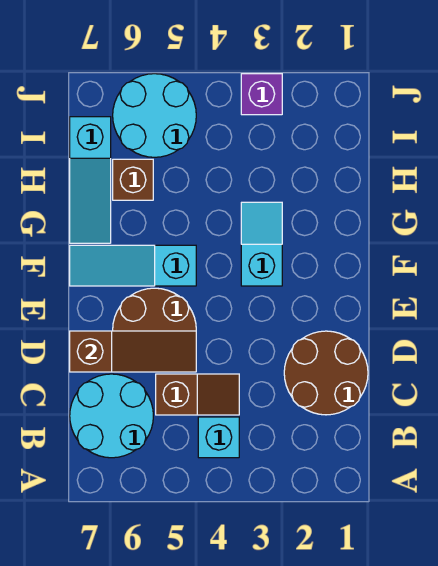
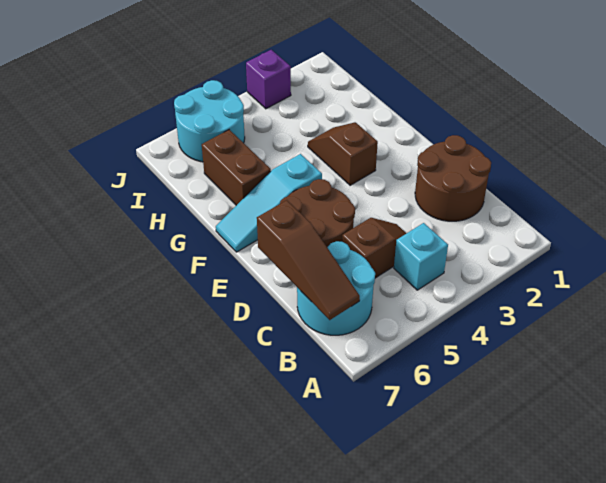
brown 1x3 slope [70,331,196,372] -> brown 1x3 slope turned to [257,200,360,320]
cyan 1x2 slope [241,202,282,286] -> brown 1x2 slope [308,122,378,185]
cyan 1x3 slope [70,117,111,243] -> none
brown 1x1 brick [113,159,153,200] -> brown 1x2 brick [202,130,271,205]

